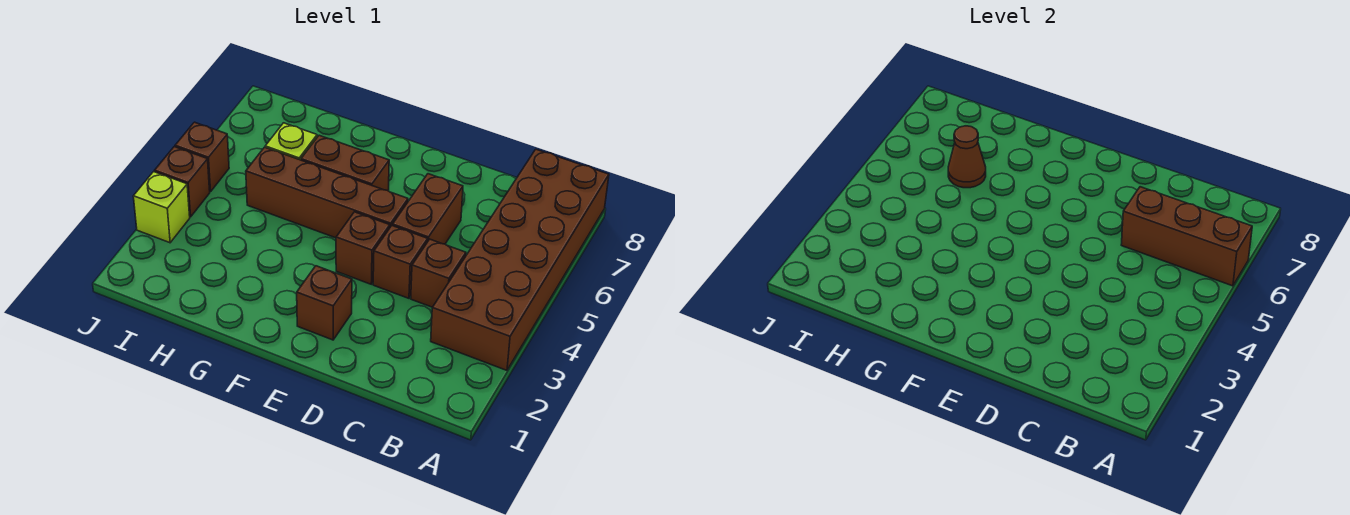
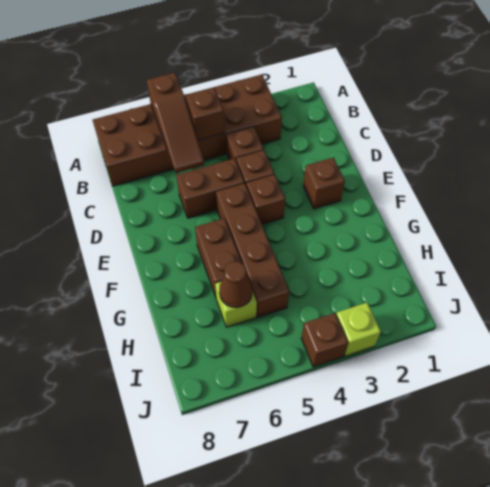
brown 1x3 brick [1121,187,1252,286] -> brown 1x3 slope [147,73,204,173]
brown 1x1 brick [175,122,229,192] -> brown 1x1 brick moved to [186,88,224,140]

